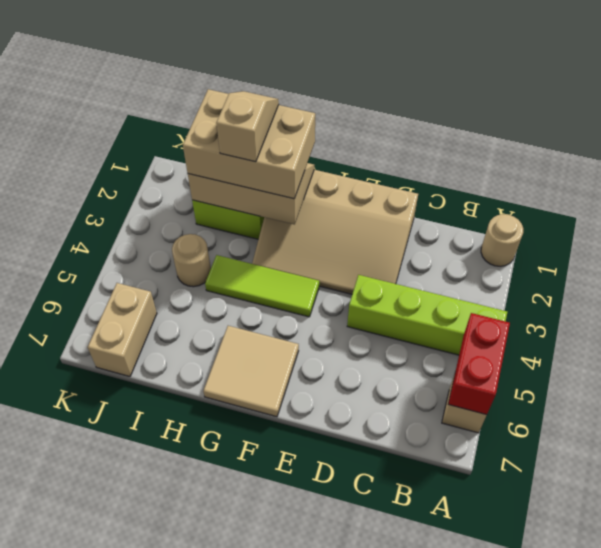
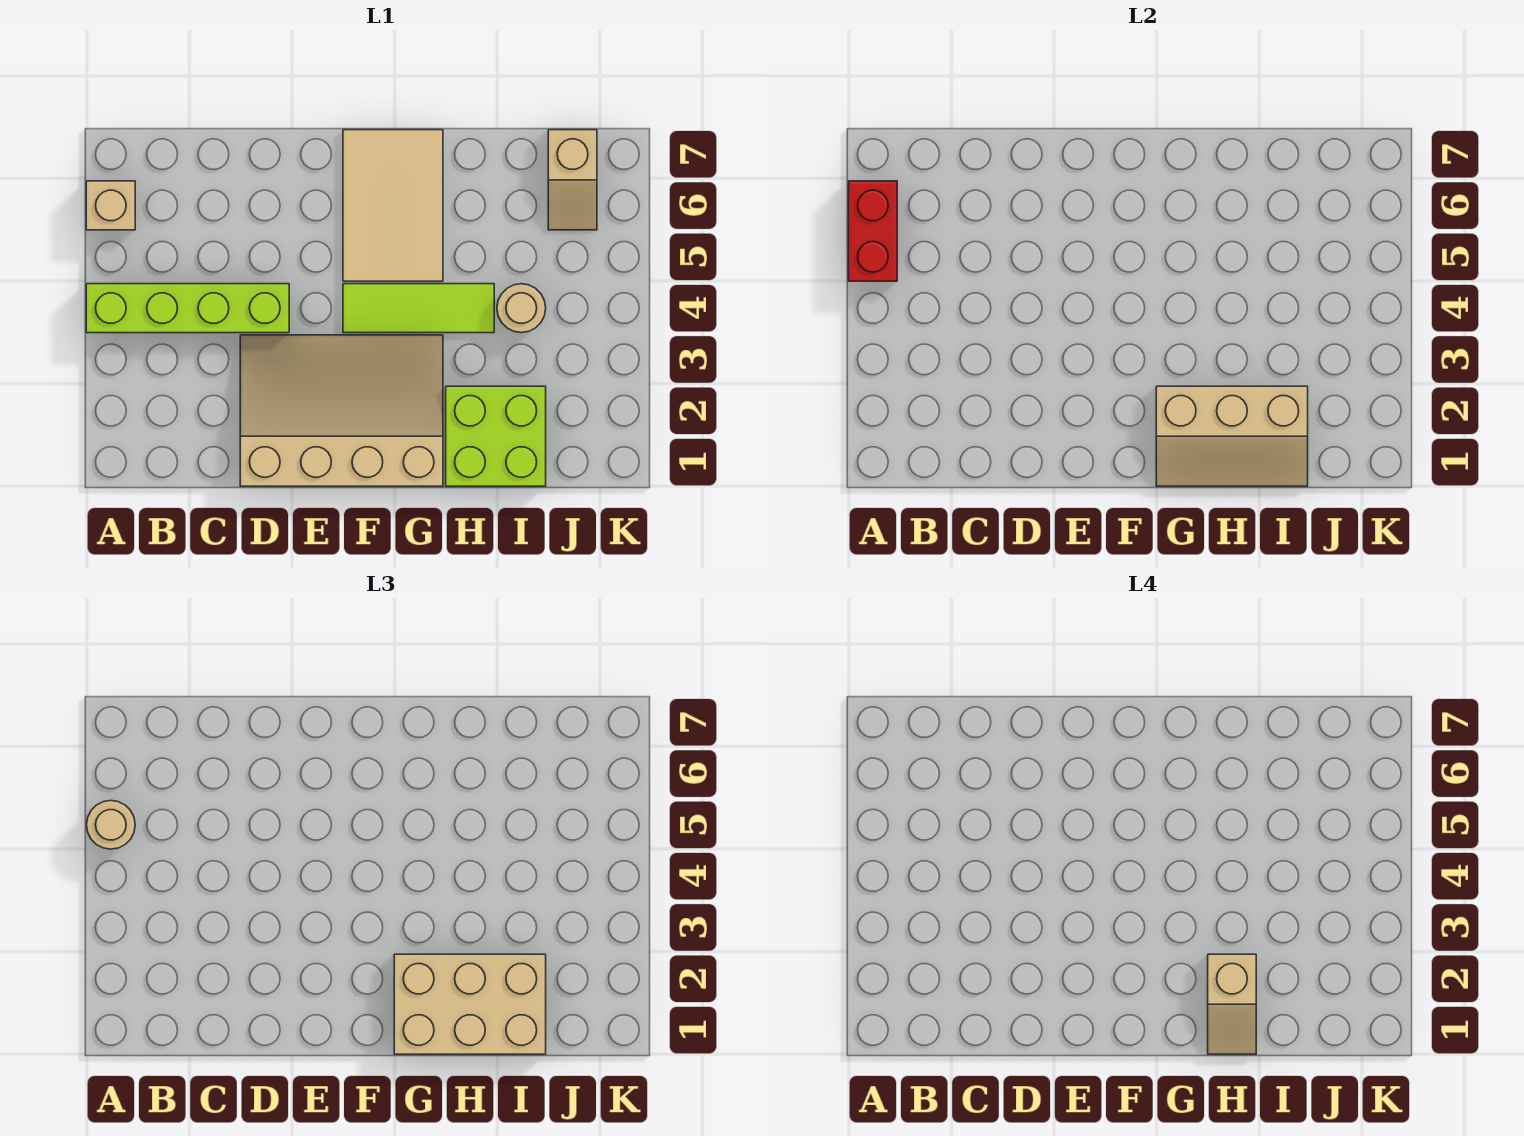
tan 1x1 round brick [481,214,523,266] -> tan 1x1 round brick moved to [87,800,135,849]
tan 2x2 tile [203,326,299,417] -> tan 2x3 tile [343,130,443,281]
tan 1x2 brick [88,283,157,377] -> tan 1x2 slope [548,130,597,230]

